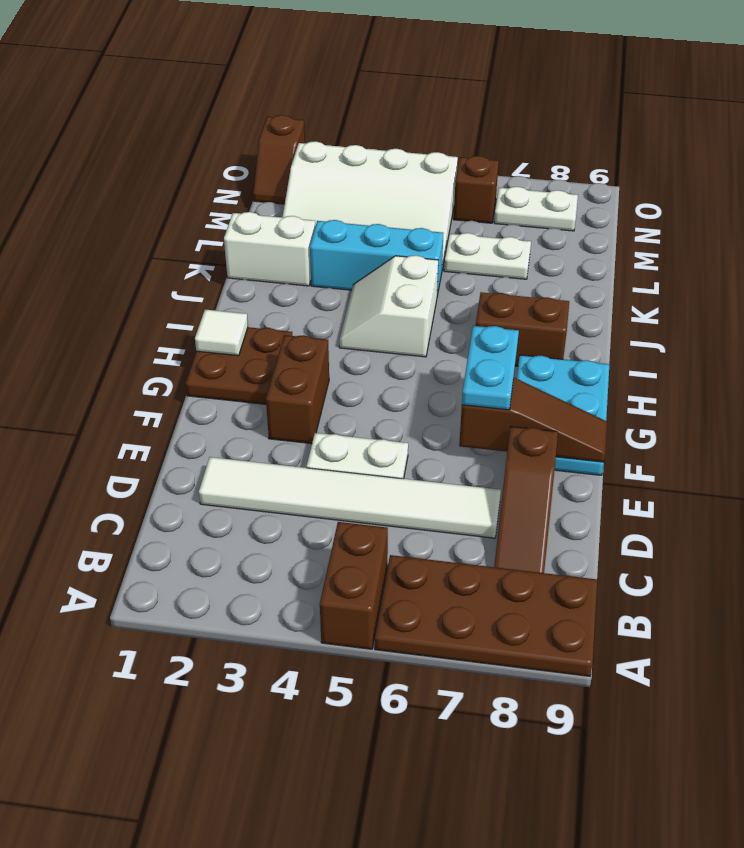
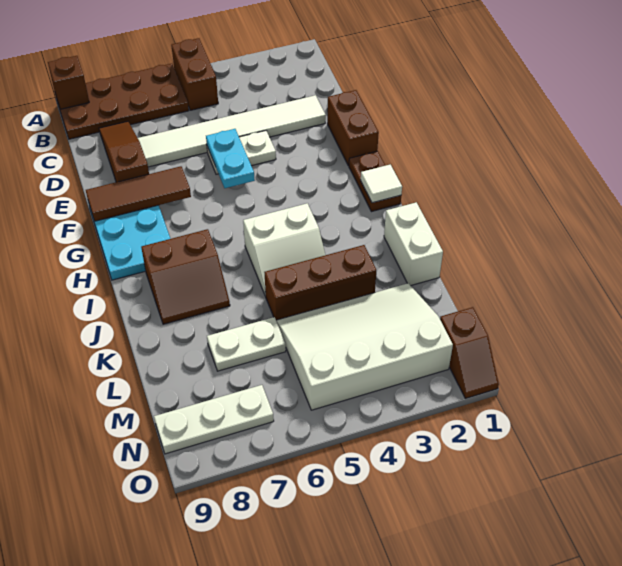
brown 1x2 brick [266,335,329,444] -> brown 1x2 brick moved to [327,90,379,166]
brown 1x3 slope [459,378,607,462] -> brown 1x3 tile [86,166,191,221]
cyan 1x2 plate [462,326,519,410] -> cyan 1x2 plate moved to [206,129,255,188]
brown 2x2 plate [186,327,292,404] -> brown 1x2 plate [349,151,401,212]
white 2x2 slope [339,255,438,357] -> white 2x2 slope turned to [243,203,325,296]
white 1x2 brick [224,212,315,286] -> white 1x2 brick turned to [384,202,443,286]
cyan 1x3 brick [310,220,444,296] -> brown 1x3 brick [265,245,376,321]
brown 1x2 slope [253,115,305,204] -> brown 1x2 slope turned to [440,307,499,398]
brown 1x1 brick [454,156,499,223] -> brown 1x1 brick moved to [48,56,89,109]
white 1x2 plate [494,187,578,231] -> white 1x3 plate [154,385,274,454]

